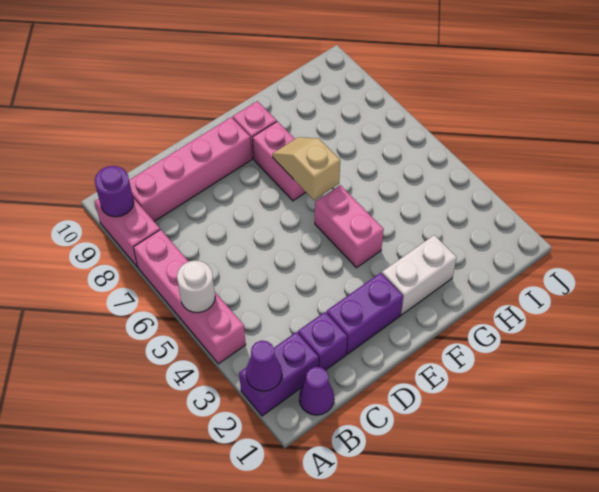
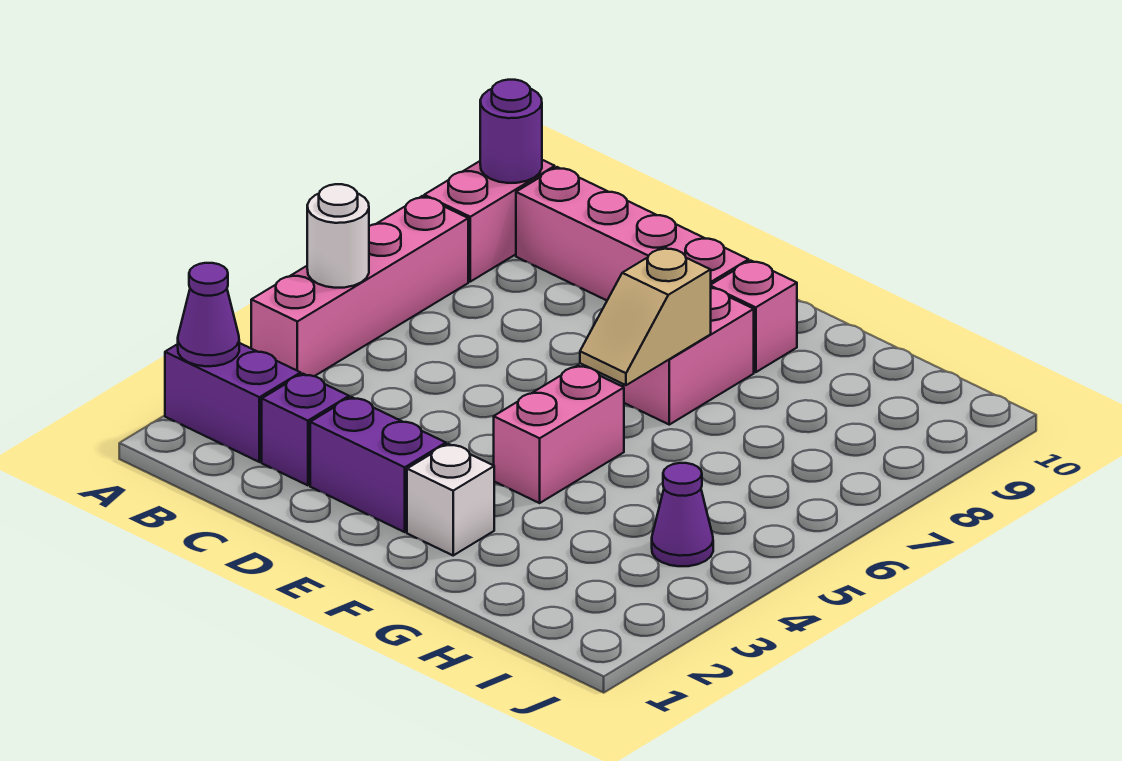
purple 1x1 cone [299,367,334,415] -> purple 1x1 cone moved to [652,463,713,566]
white 1x2 brick [382,235,457,315] -> white 1x1 brick [407,444,494,555]
tan 1x2 slope [273,137,340,200] -> tan 1x2 slope turned to [580,247,711,385]

